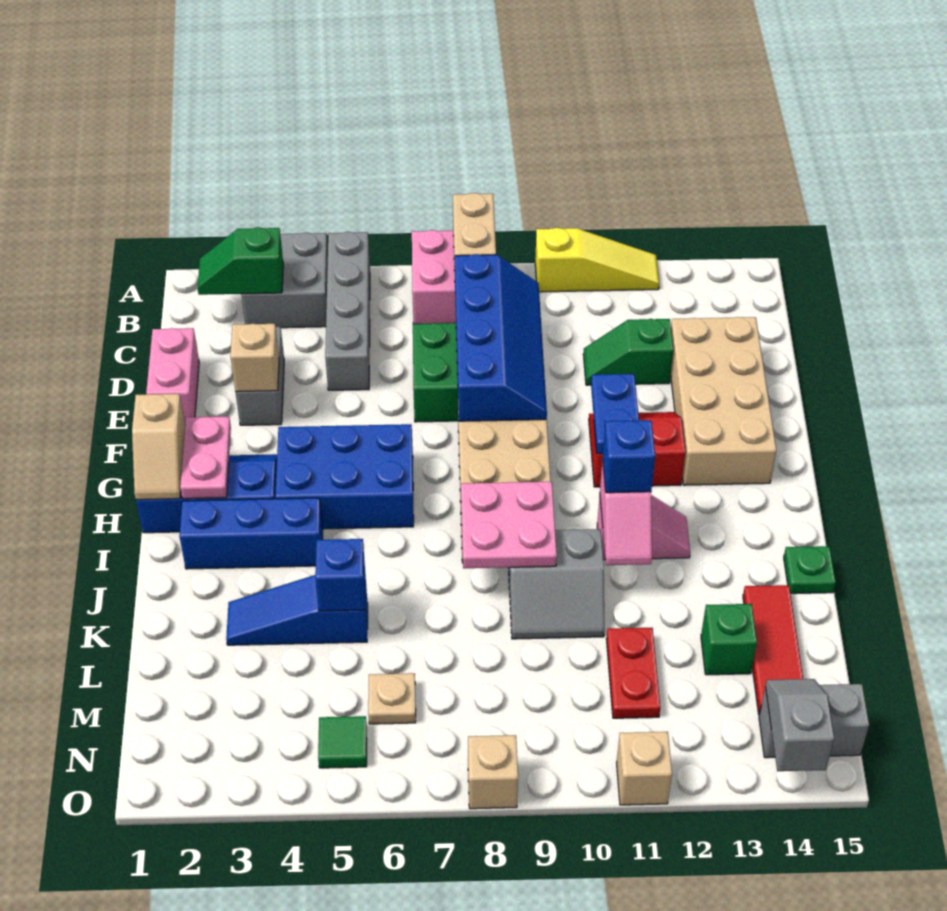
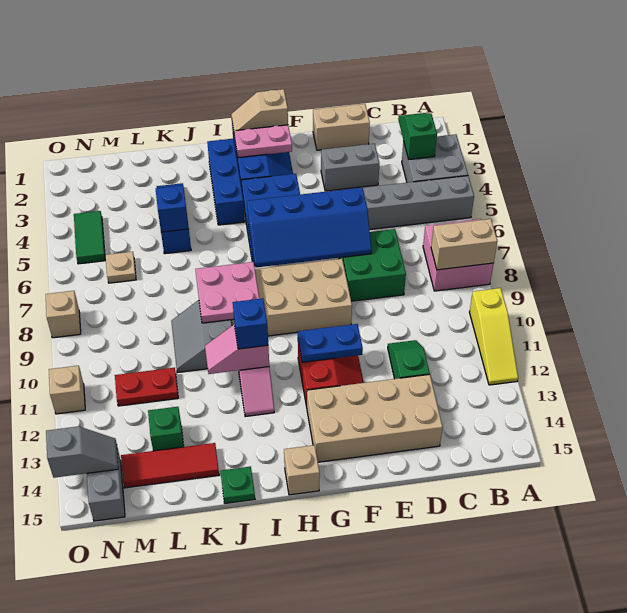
blue 2x4 slope [455,254,547,421] -> blue 2x4 slope moved to [247,187,372,268]
pink 1x2 brick [146,328,199,423] -> tan 1x2 brick [313,104,370,150]
tan 1x1 brick [230,324,279,392] -> tan 1x1 brick moved to [284,445,320,495]
green 1x1 tile [318,716,367,768] -> green 1x2 tile [74,211,105,264]

